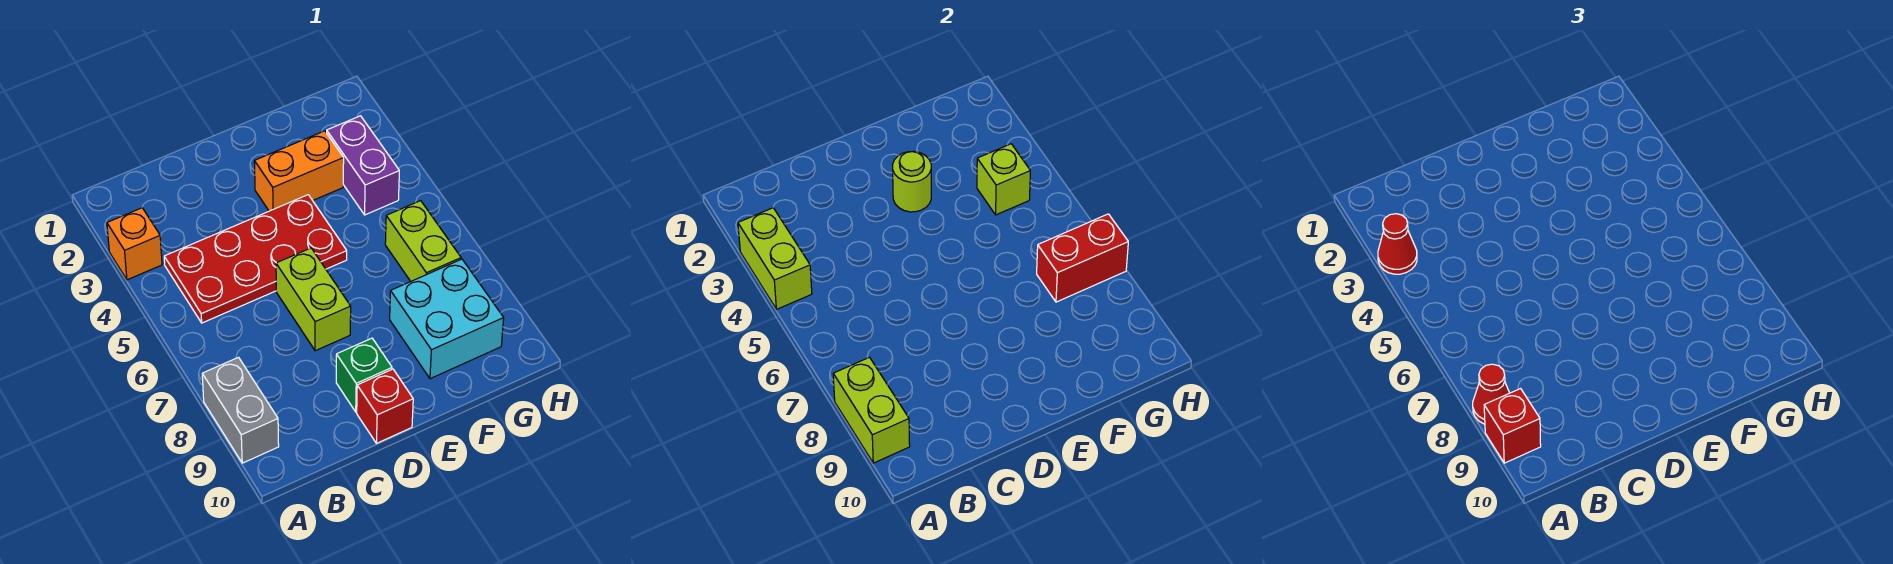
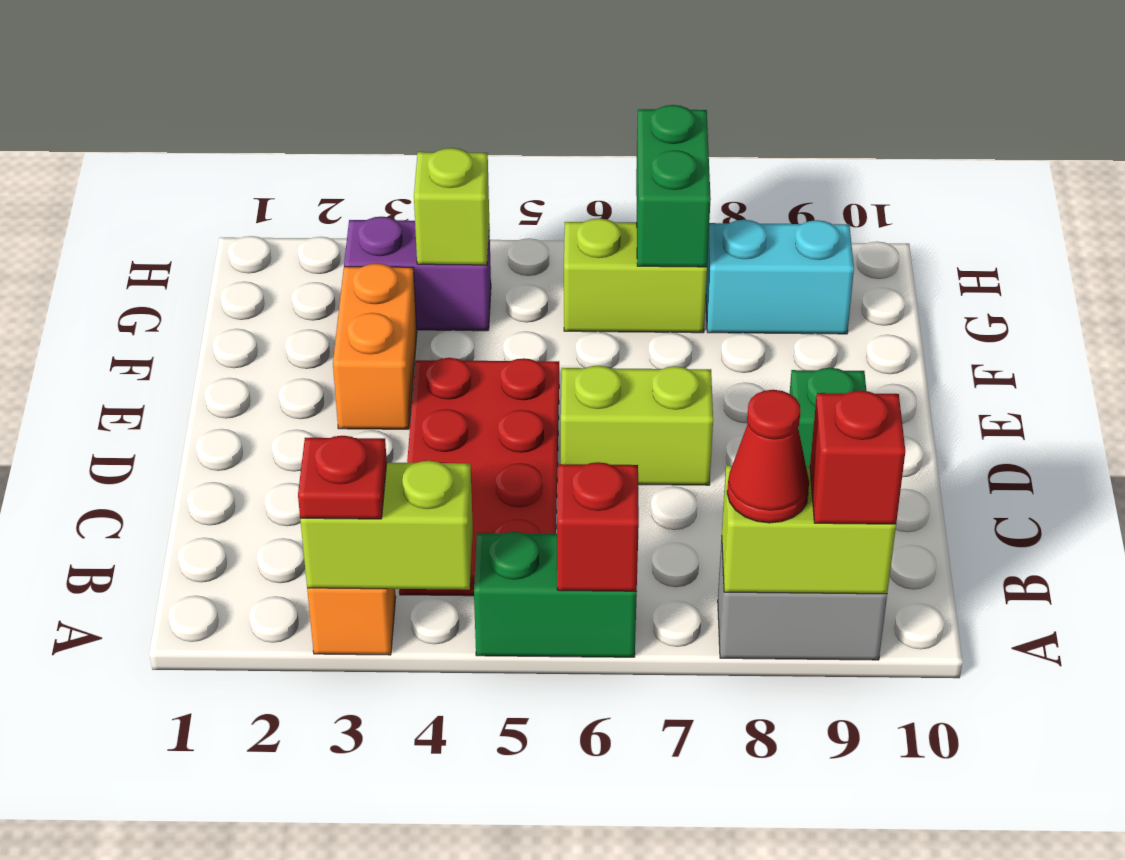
red 1x1 cone [1378,214,1417,274] -> red 1x1 plate [298,436,387,519]
none -> green 1x2 brick [474,532,637,657]
red 1x1 brick [357,369,413,443] -> red 1x1 brick moved to [557,462,639,591]
lime 1x1 round brick [893,151,931,212] -> none
cyan 2x2 brick [390,259,504,379] -> cyan 1x2 brick [706,220,854,334]
red 1x2 brick [1037,214,1128,302] -> green 1x2 brick [636,105,711,267]

